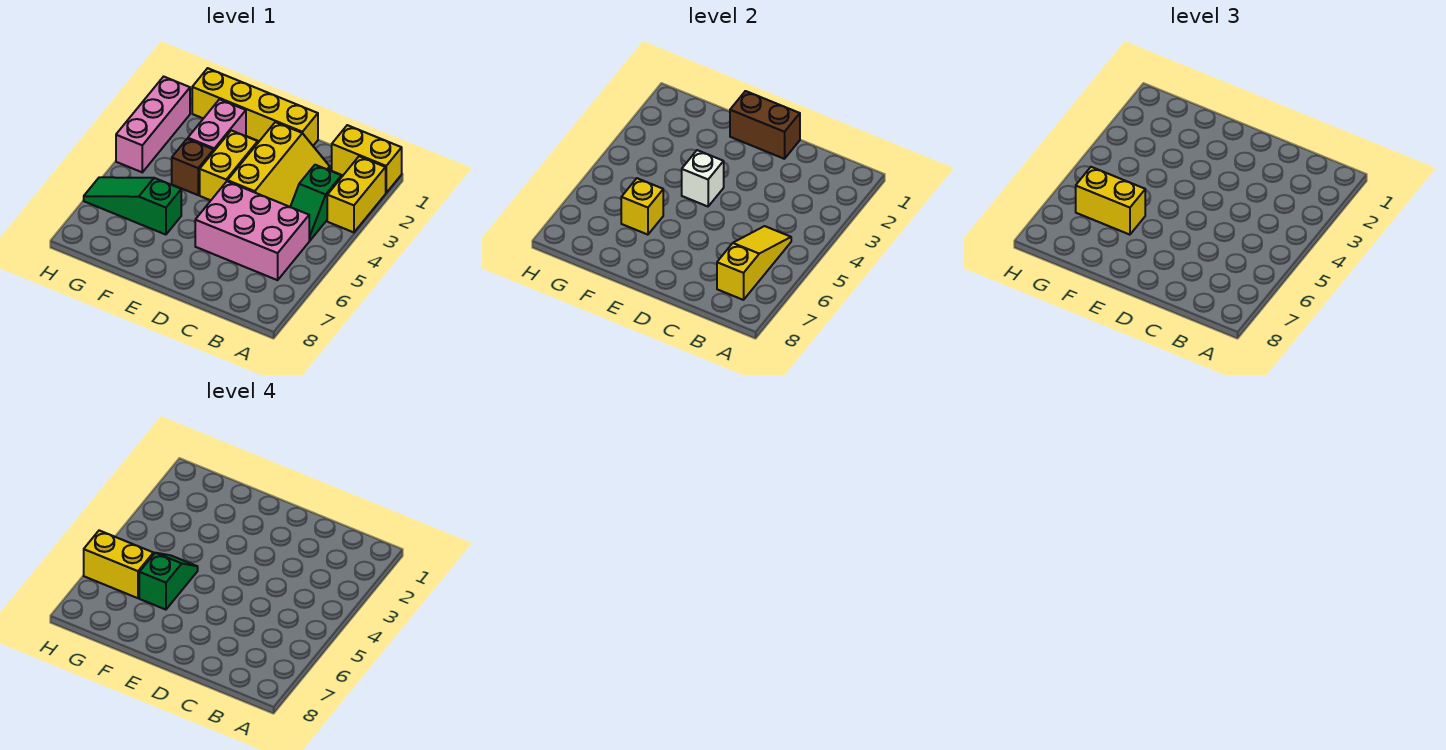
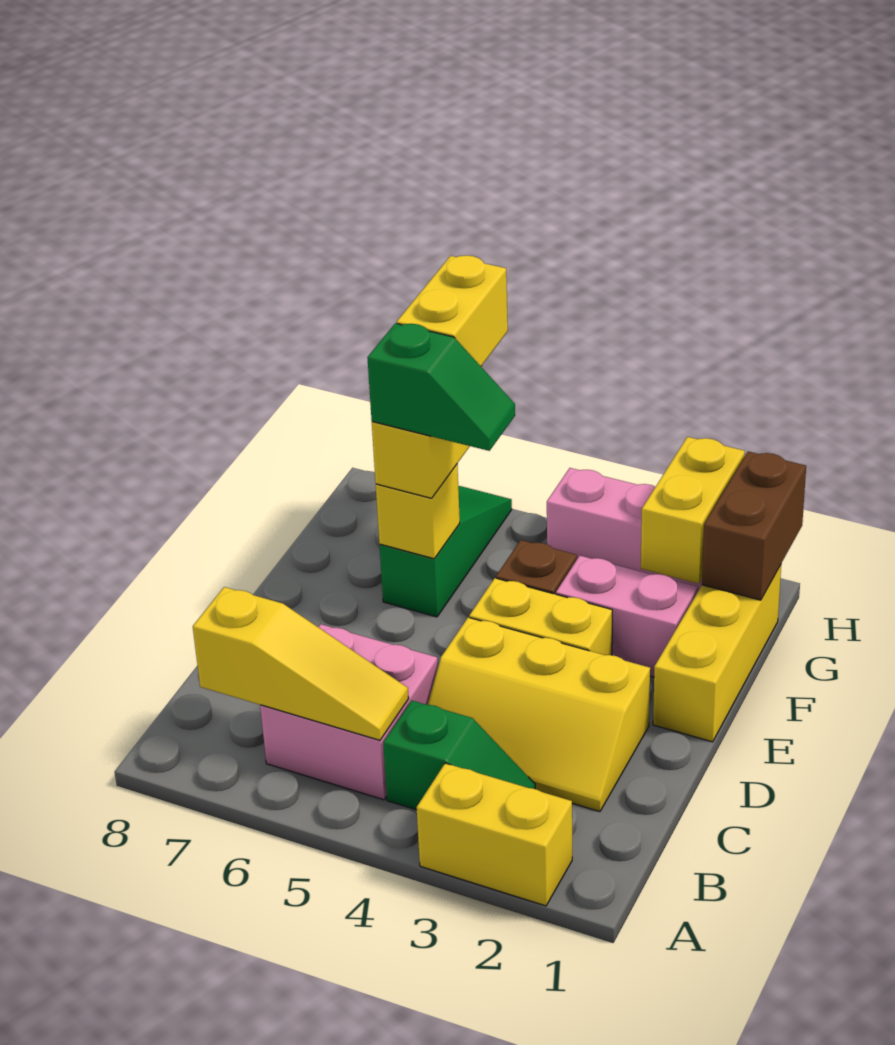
yellow 1x2 brick [332,125,402,193] -> yellow 1x2 brick moved to [641,437,745,584]
green 1x2 slope [290,165,341,241] -> green 1x2 slope turned to [383,701,535,810]
pink 2x3 brick [195,181,309,280] -> pink 2x2 brick [260,624,438,800]
yellow 1x4 brick [192,68,318,146] -> yellow 1x3 brick [653,565,781,742]
brown 1x2 brick [730,91,800,159] -> brown 1x2 brick moved to [702,451,806,600]
white 1x1 brick [682,150,724,206] -> none

